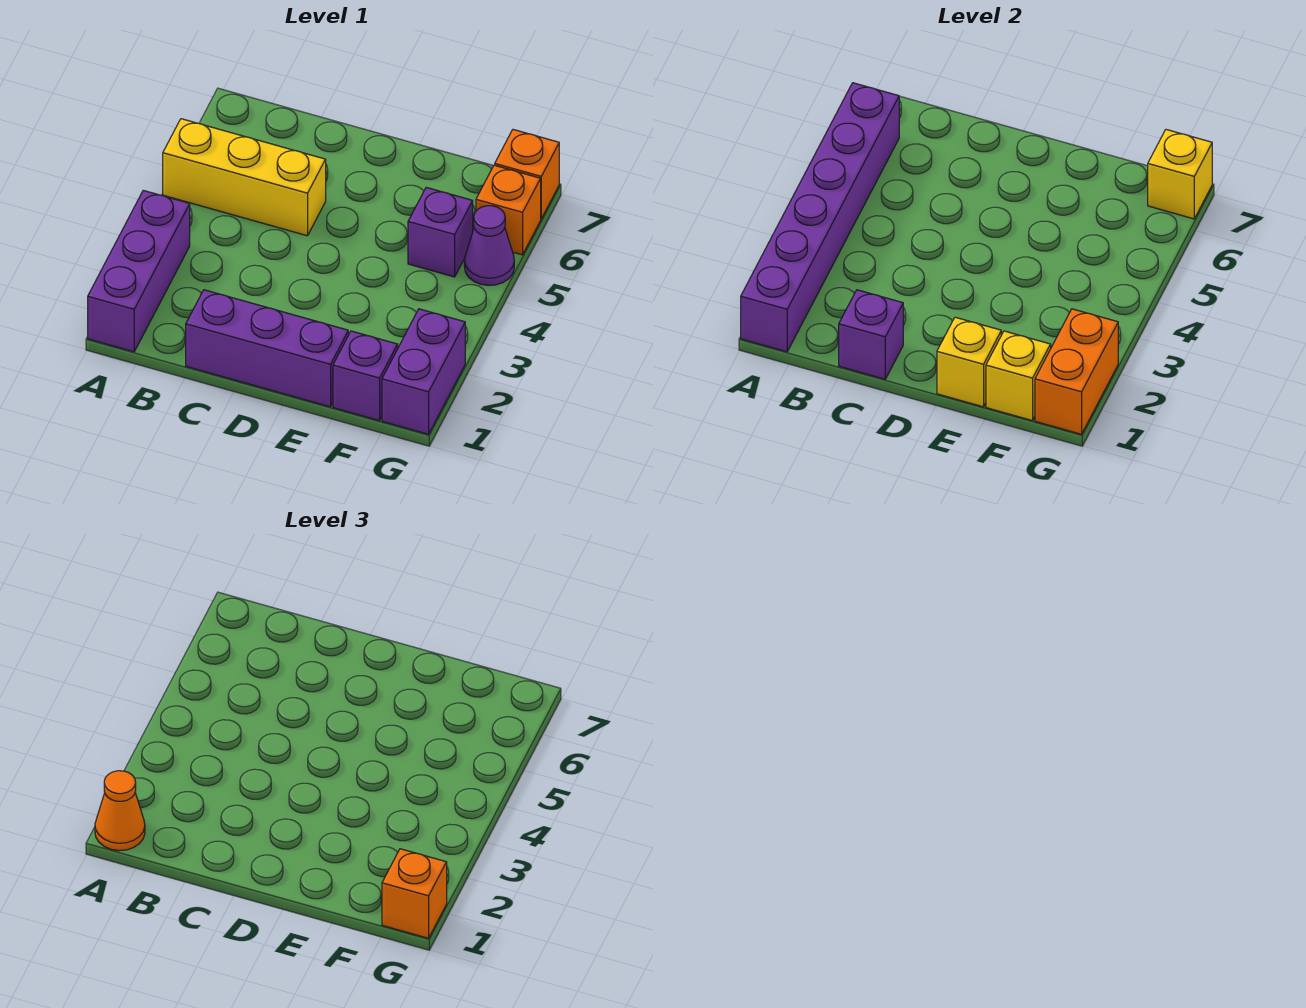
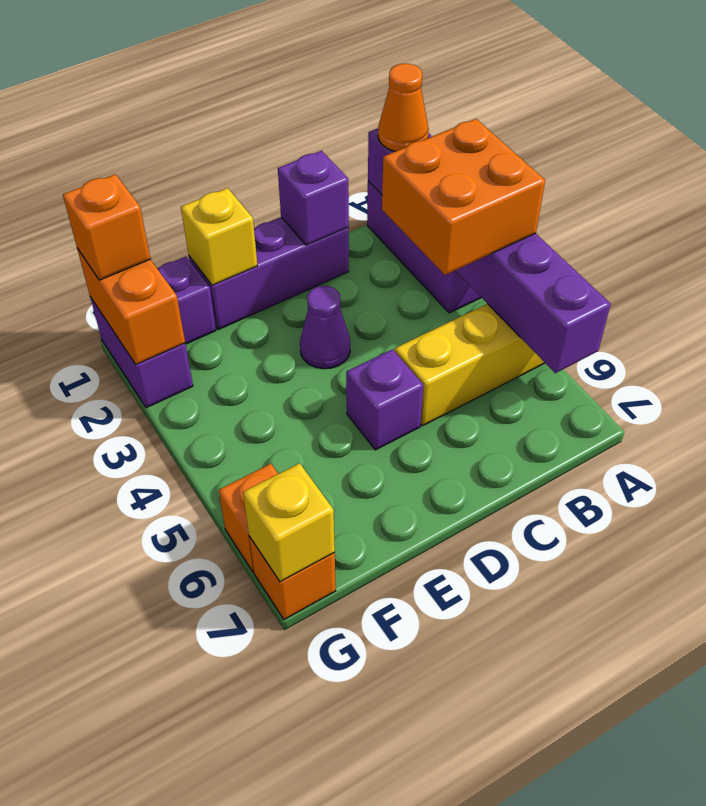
none -> orange 2x2 brick [382,119,545,275]
yellow 1x1 brick [986,331,1051,421] -> none
purple 1x1 brick [408,187,473,277] -> purple 1x1 brick moved to [346,349,423,450]
purple 1x1 cone [464,206,514,285] -> purple 1x1 cone moved to [300,286,350,369]

